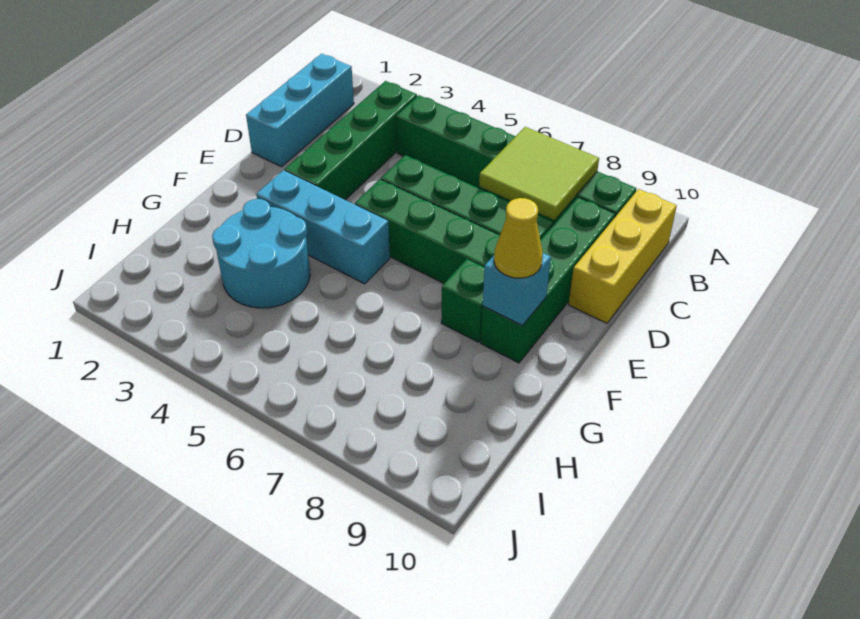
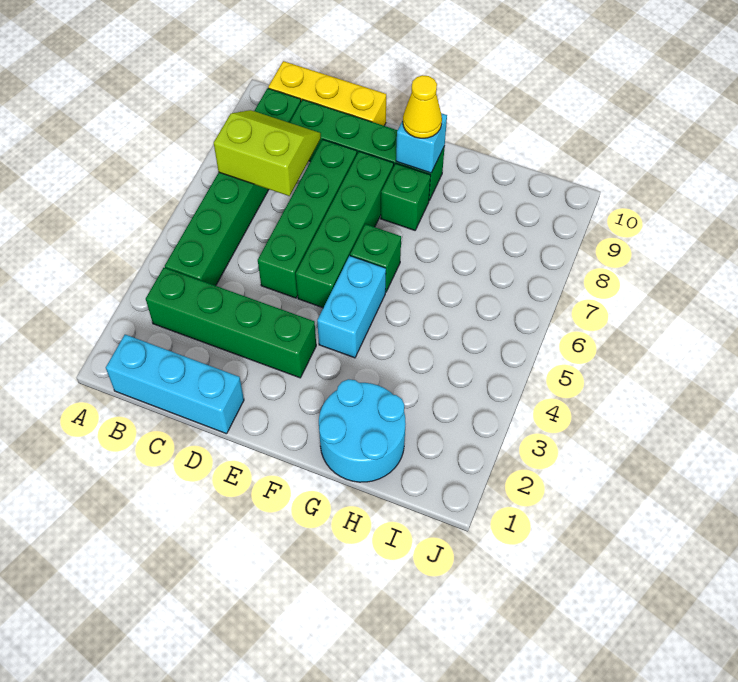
lime 2x2 tile [479,127,599,220] -> lime 2x2 slope [214,110,321,196]
cyan 1x3 brick [256,170,390,284] -> cyan 1x2 brick [317,256,386,358]
none -> green 1x1 brick [350,224,401,292]
cyan 2x2 round brick [212,199,310,308] -> cyan 2x2 round brick moved to [319,379,406,482]

